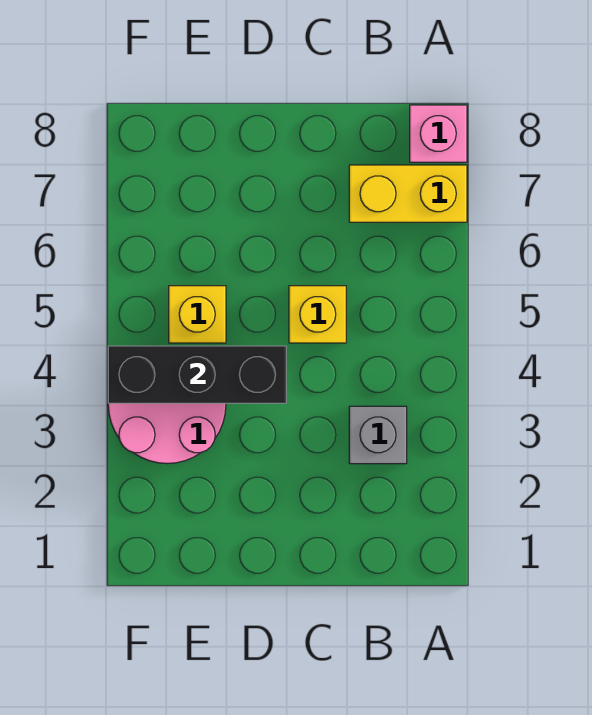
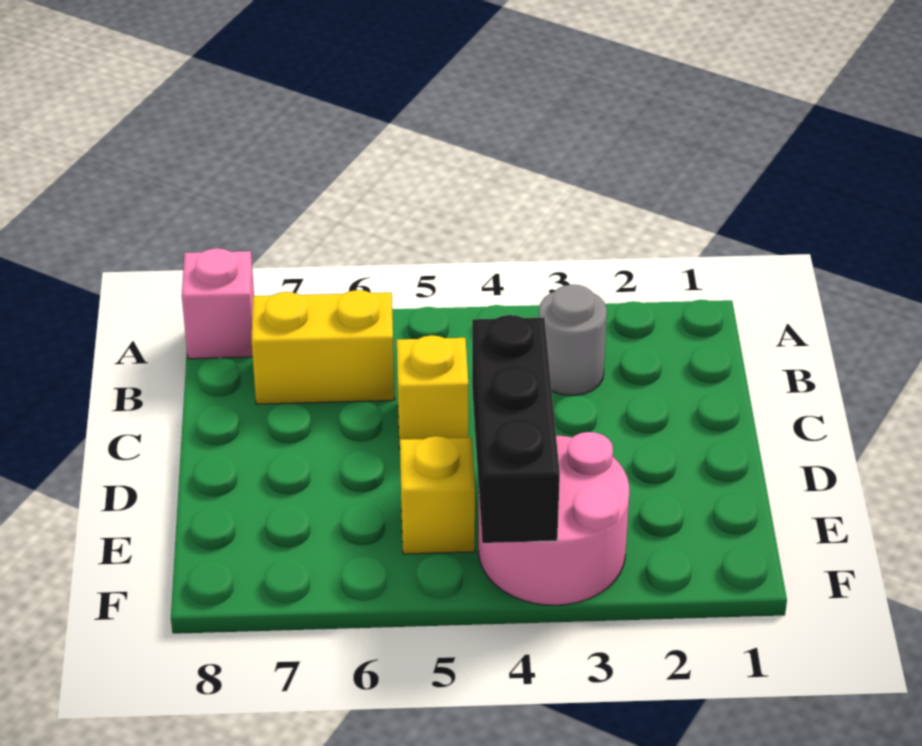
yellow 1x2 brick [349,165,467,222] -> yellow 1x2 brick turned to [251,290,395,404]
grey 1x1 brick [349,406,407,464] -> grey 1x1 round brick [539,285,607,396]

